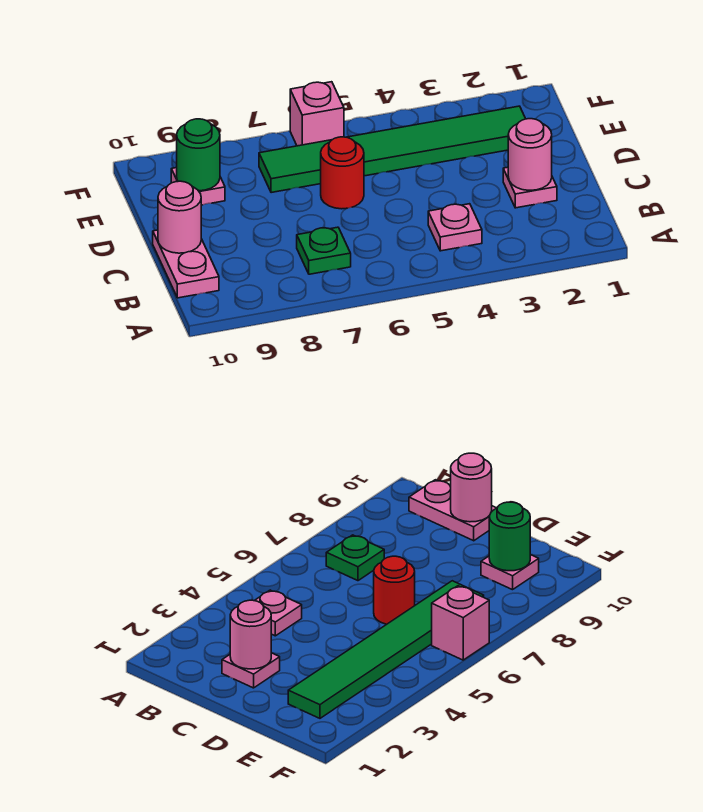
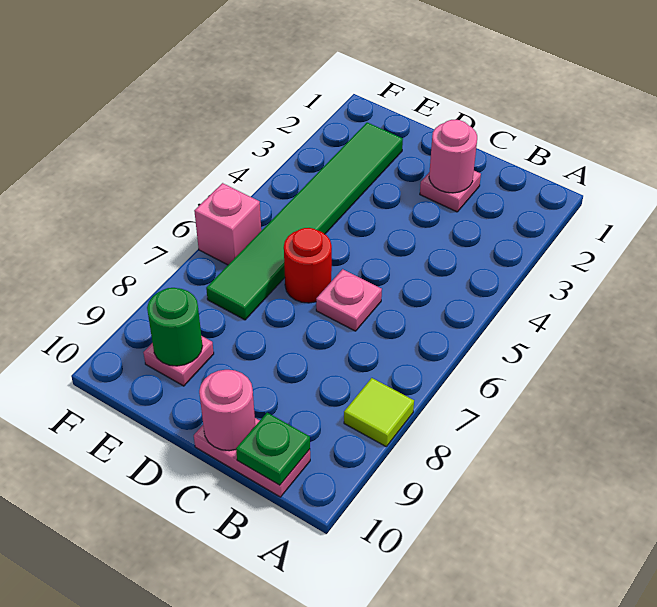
none -> lime 1x1 tile [344,378,414,446]
pink 1x1 plate [428,204,482,251] -> pink 1x1 plate moved to [316,269,382,331]
green 1x1 plate [297,227,351,274] -> green 1x1 plate moved to [236,413,310,485]

